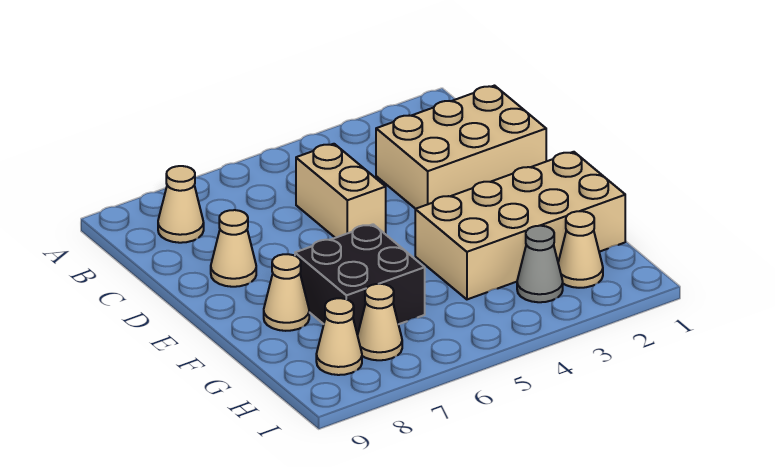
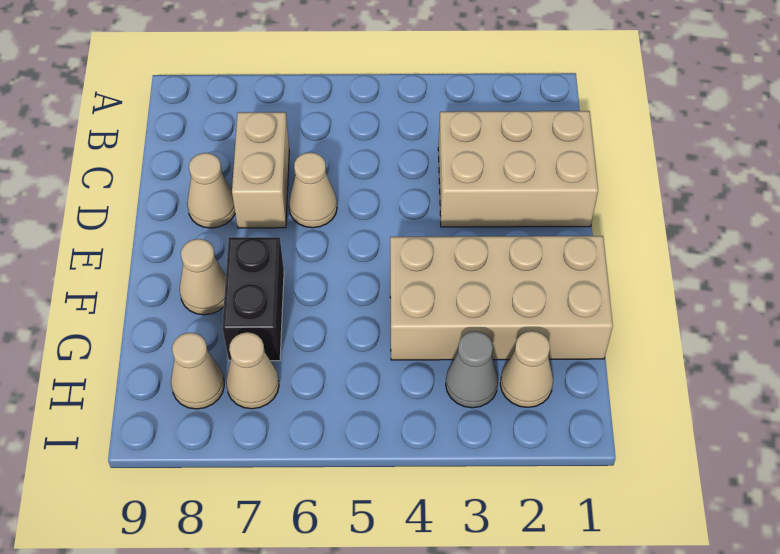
tan 1x1 cone [158,166,204,243] -> tan 1x1 cone moved to [289,152,337,228]
tan 1x2 brick [296,144,386,238] -> tan 1x2 brick moved to [232,112,289,228]
black 2x2 brick [295,224,425,335] -> black 1x2 brick [222,237,284,361]

